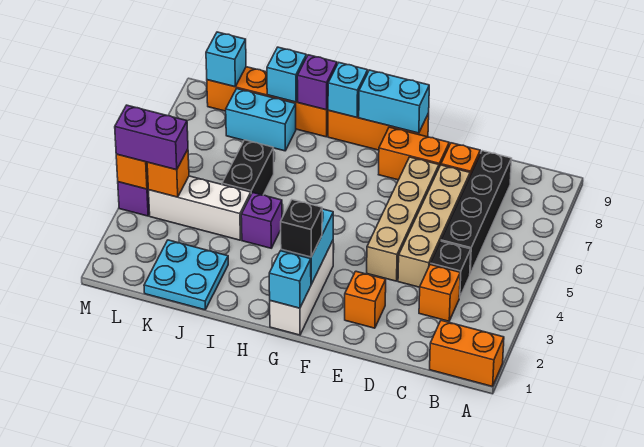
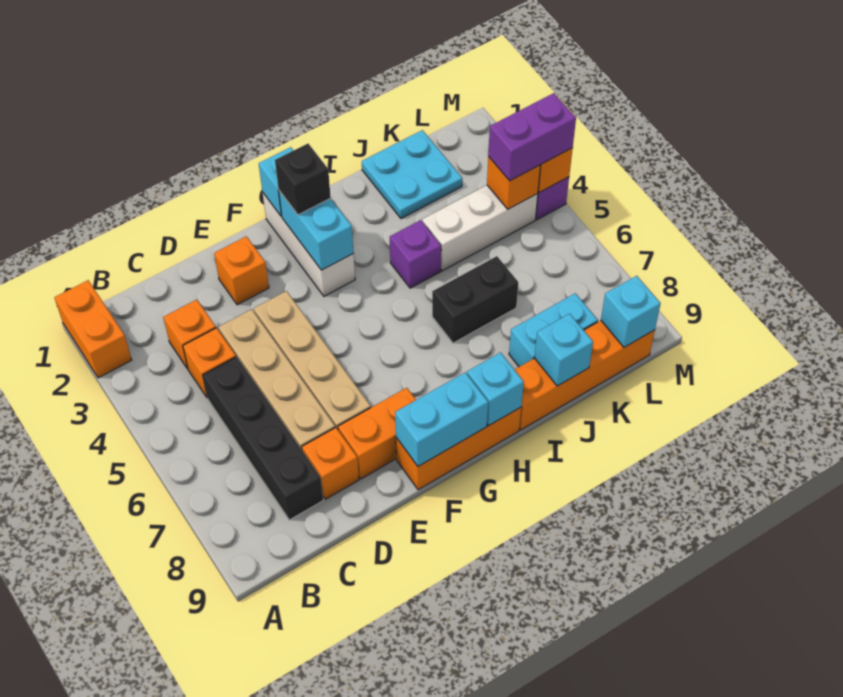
orange 1x2 brick [430,320,504,387] -> orange 1x2 brick turned to [54,280,132,378]
black 1x1 brick [430,241,471,298] -> orange 1x1 brick [183,328,236,398]
purple 1x1 brick [297,55,337,110] -> none
black 1x2 brick [222,140,274,195] -> black 1x2 brick turned to [432,256,518,343]

